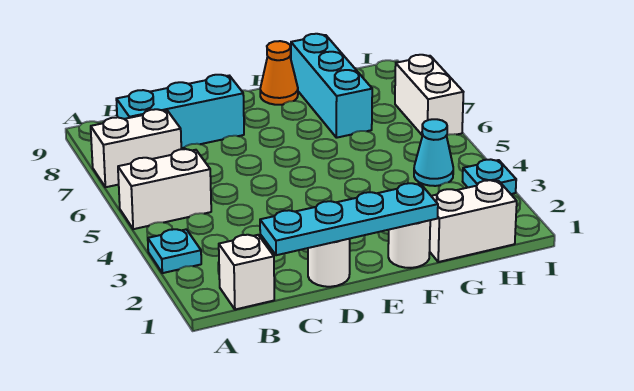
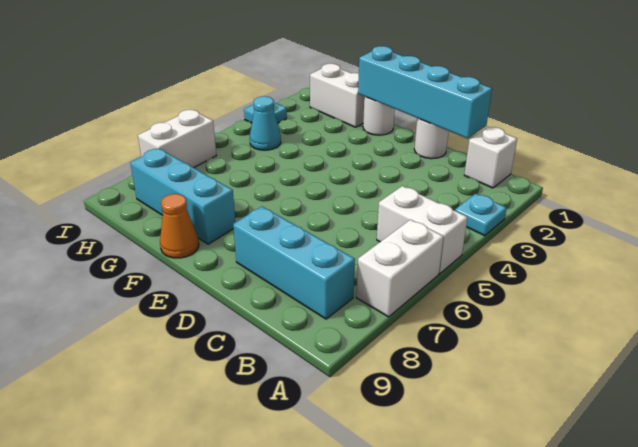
white 1x2 brick [91,109,181,187] -> white 1x2 brick turned to [356,220,444,317]
cyan 1x4 plate [260,183,438,255] -> cyan 1x4 brick [358,46,492,139]
cyan 1x3 brick [291,34,372,138] -> cyan 1x3 brick turned to [130,149,235,244]

